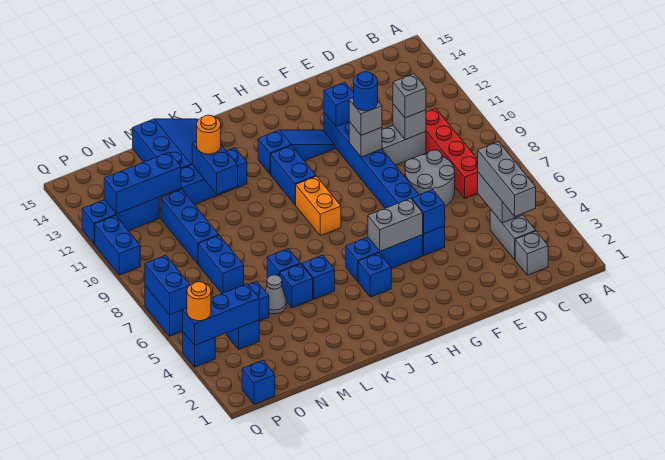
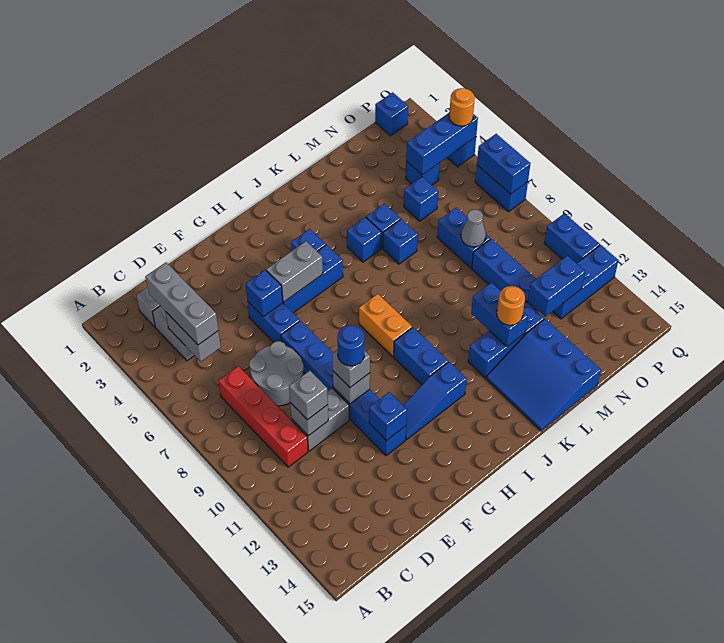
grey 1x1 cone [265,275,286,314] -> grey 1x1 cone moved to [461,210,486,247]
blue 1x3 brick [104,152,181,214] -> blue 1x2 brick [528,256,585,317]

